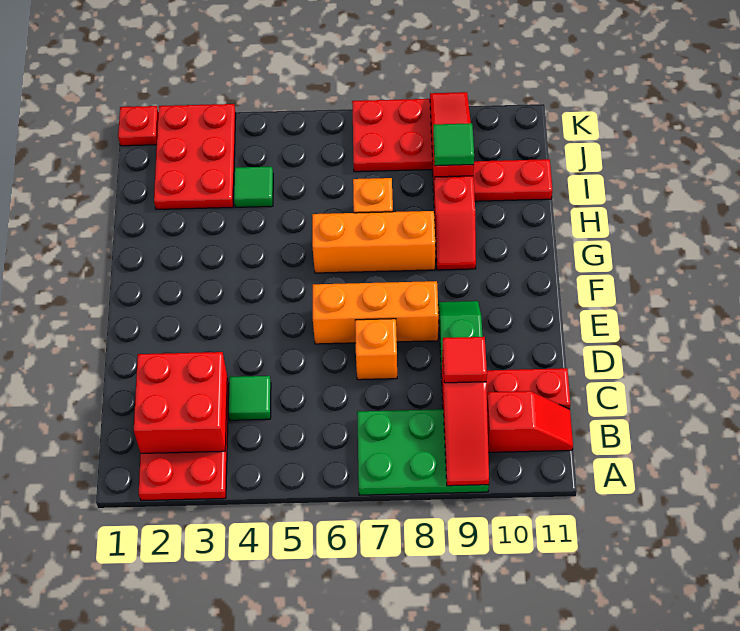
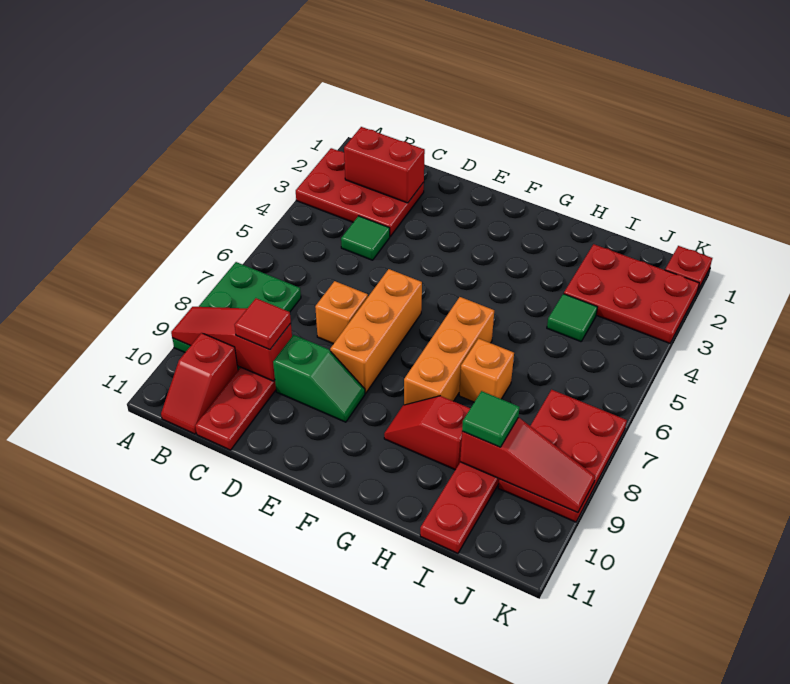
red 2x2 brick [134,352,227,453] -> red 1x2 brick [344,127,425,203]

